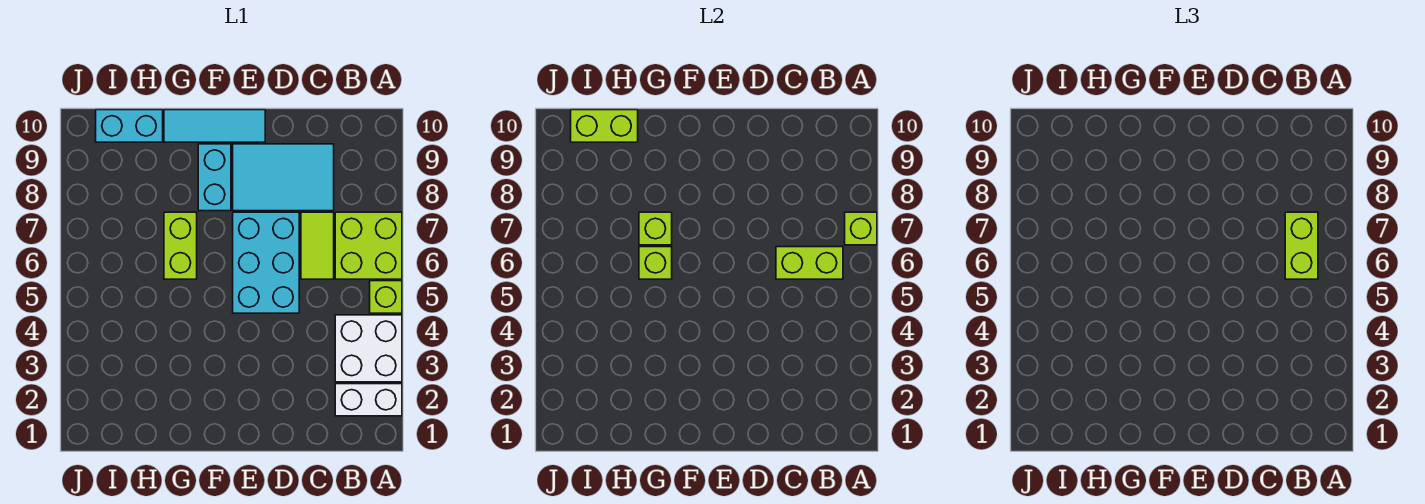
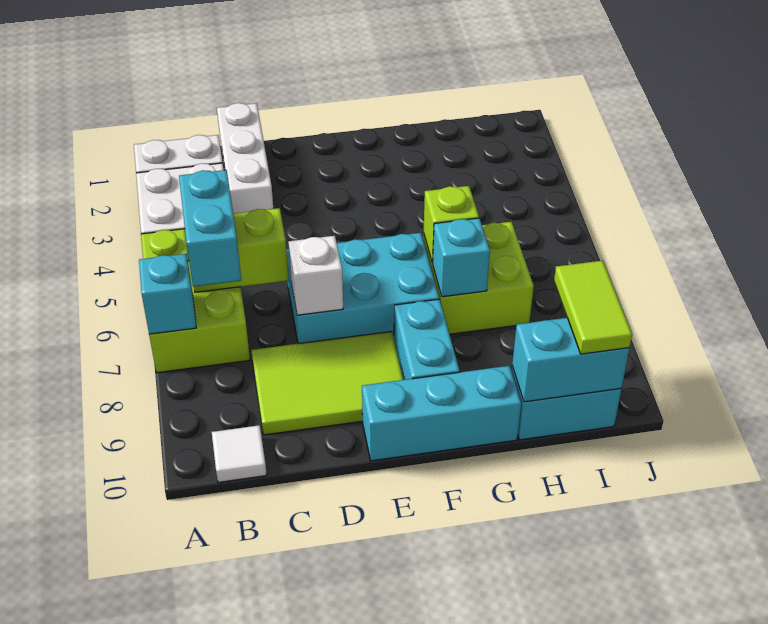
lime 1x1 brick [845,212,877,245] -> cyan 1x1 brick [139,254,196,334]
lime 1x2 brick [1285,212,1318,279] -> cyan 1x2 brick [179,170,241,287]
none -> white 1x1 tile [212,425,267,482]
none -> white 1x3 brick [217,103,273,214]
lime 1x2 tile [301,212,334,279] -> lime 1x2 tile moved to [554,261,632,354]
cyan 2x3 tile [233,144,334,211] -> lime 2x3 tile [251,331,403,435]
cyan 2x3 brick [233,212,299,313] -> cyan 2x3 brick turned to [286,233,439,344]
none -> white 1x1 brick [288,236,343,315]
cyan 1x3 tile [164,110,265,142] -> cyan 1x3 brick [362,366,521,461]
lime 1x2 brick [164,212,197,279] -> lime 2x2 brick [423,222,534,334]
lime 1x1 brick [639,212,672,245] -> cyan 1x1 brick [432,218,490,297]
lime 1x2 brick [571,110,638,142] -> cyan 1x2 brick [512,318,630,402]

